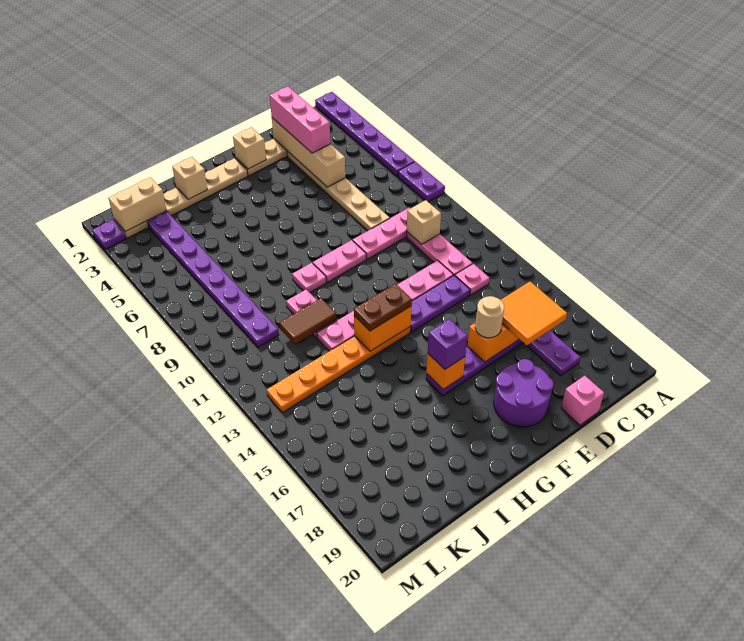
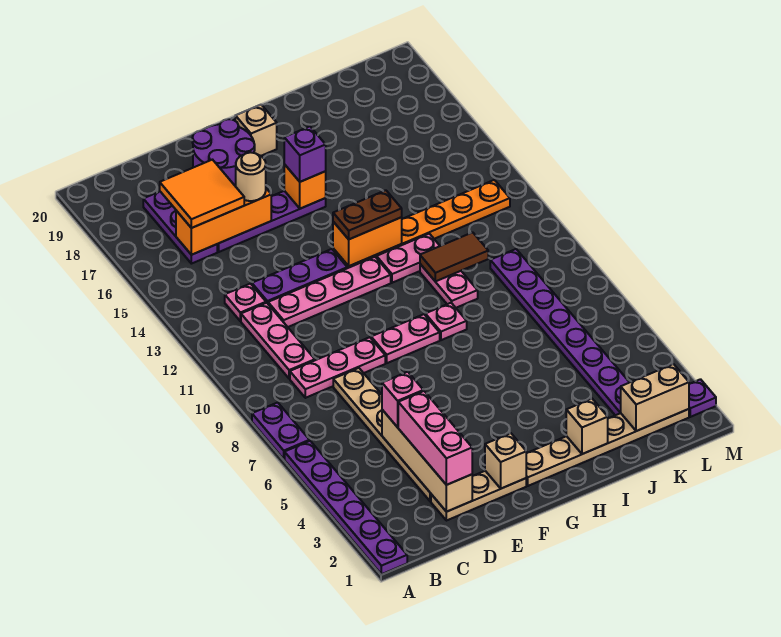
tan 1x1 brick [407,200,441,244] -> tan 1x1 brick moved to [235,105,277,156]
pink 1x1 brick [561,376,604,425] -> pink 1x1 brick moved to [382,372,423,427]

